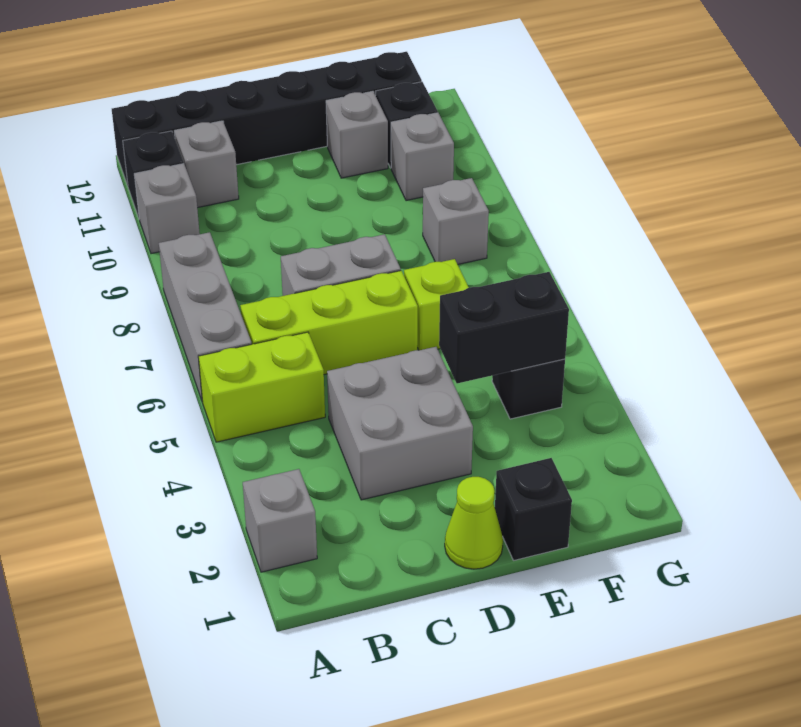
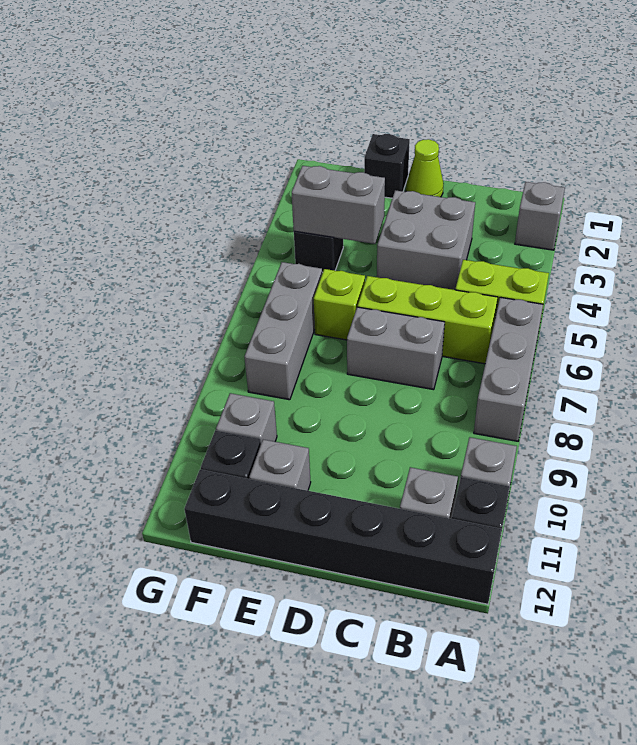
black 1x2 brick [439,272,569,383] -> grey 1x2 brick [292,166,385,244]
grey 1x1 brick [423,178,489,264] -> grey 1x3 brick [244,262,323,400]

